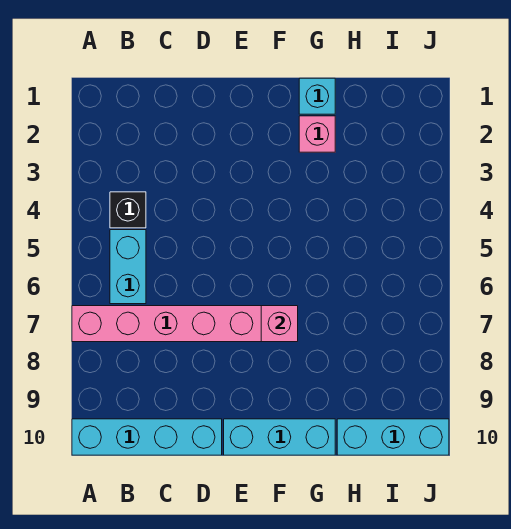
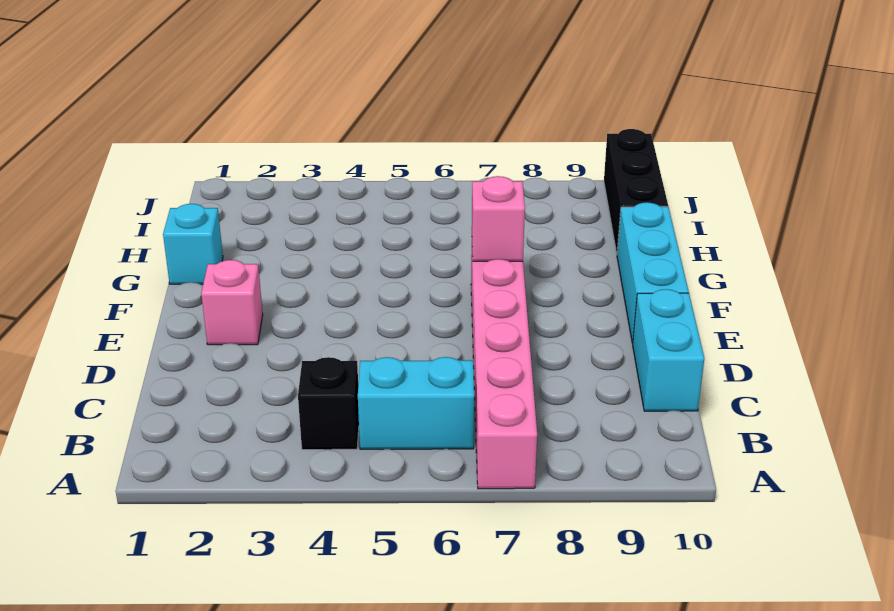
cyan 1x4 brick [72,419,222,455] -> cyan 1x2 brick [633,289,704,411]
pink 1x1 brick [299,116,335,152] -> pink 1x1 brick moved to [201,260,263,345]
cyan 1x3 brick [337,419,449,455] -> black 1x3 brick [604,129,668,253]

